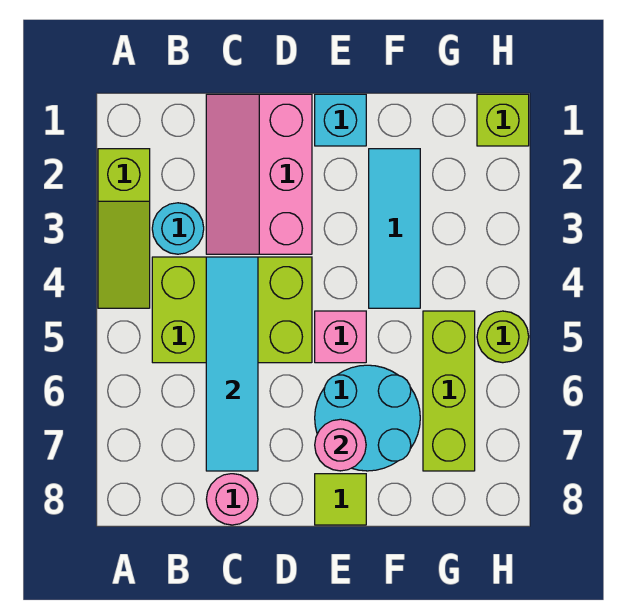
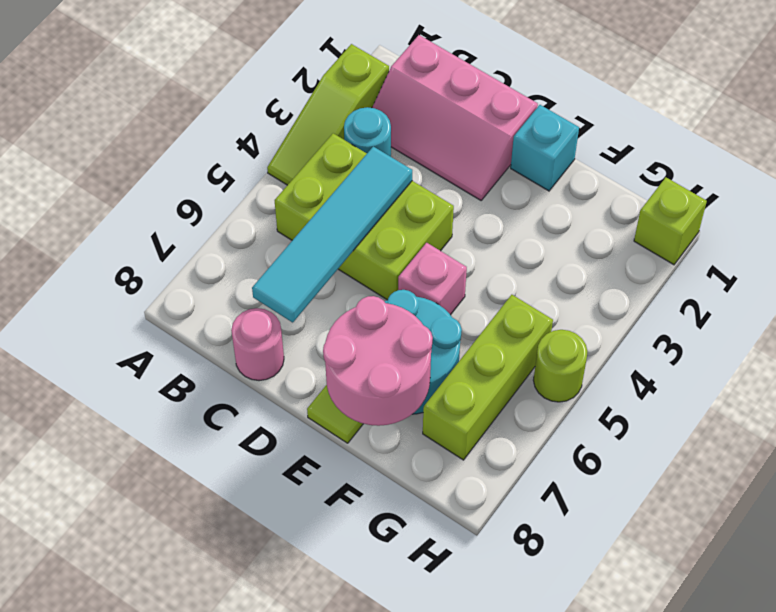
pink 2x3 slope [206,94,312,254] -> pink 2x3 slope turned to [372,35,538,200]
pink 1x1 round brick [315,419,366,471] -> pink 2x2 round brick [323,296,433,426]
cyan 1x3 tile [369,149,420,308] -> none

